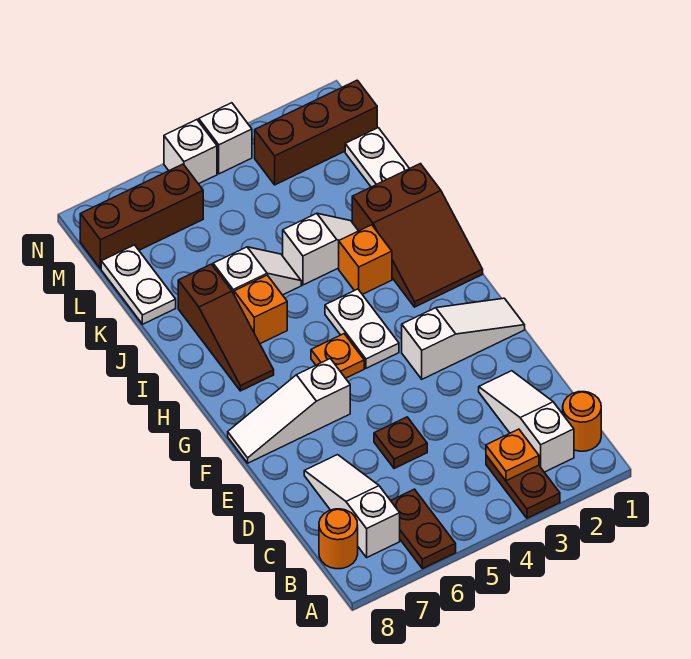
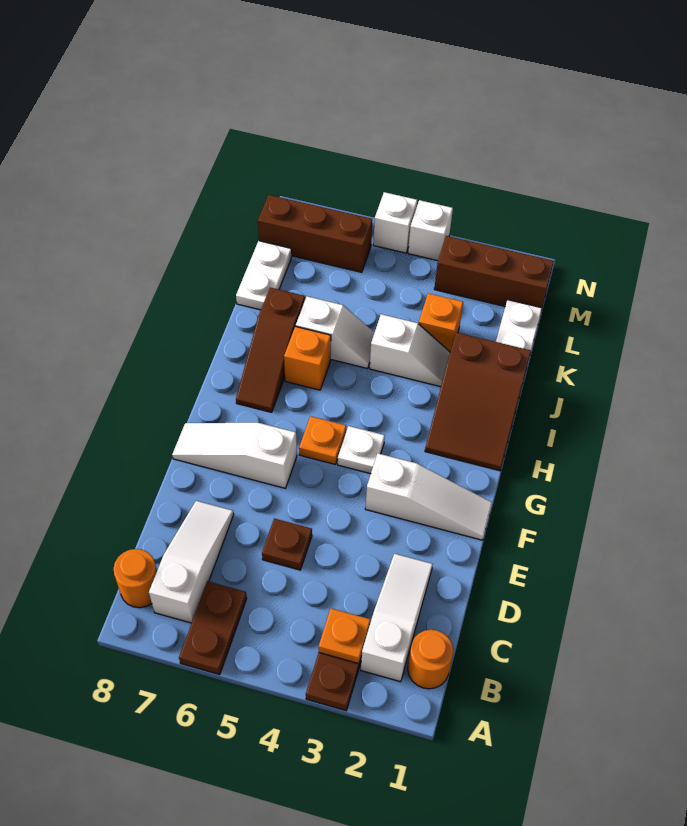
white 1x2 plate [325,289,399,368] -> white 1x1 plate [338,426,385,474]
orange 1x1 brick [339,225,392,294] -> orange 1x1 brick moved to [419,293,463,352]

